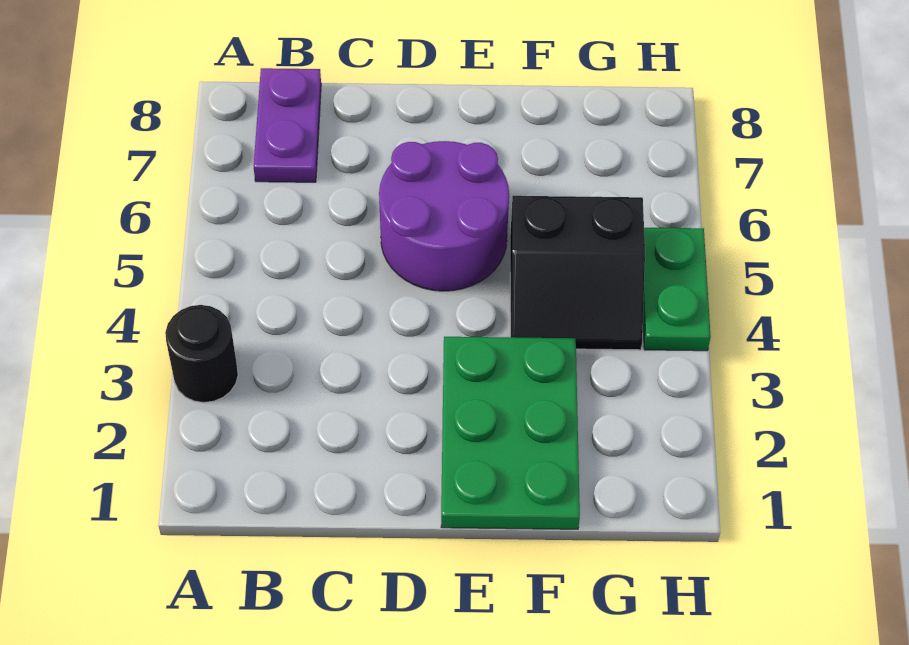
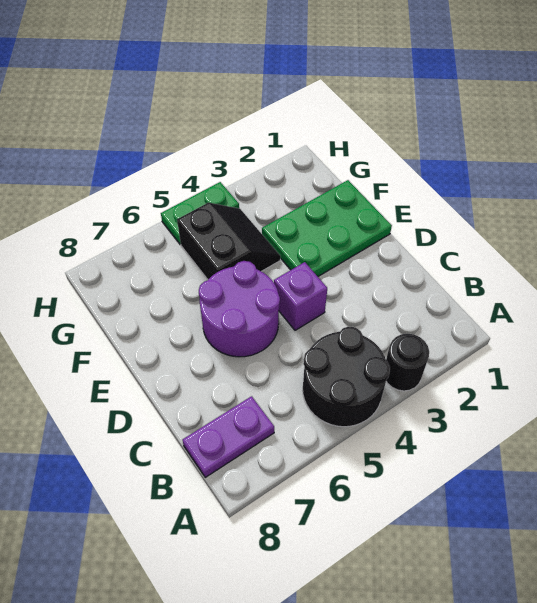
none -> black 2x2 round brick [303,326,390,427]
none -> purple 1x1 brick [274,262,327,330]

